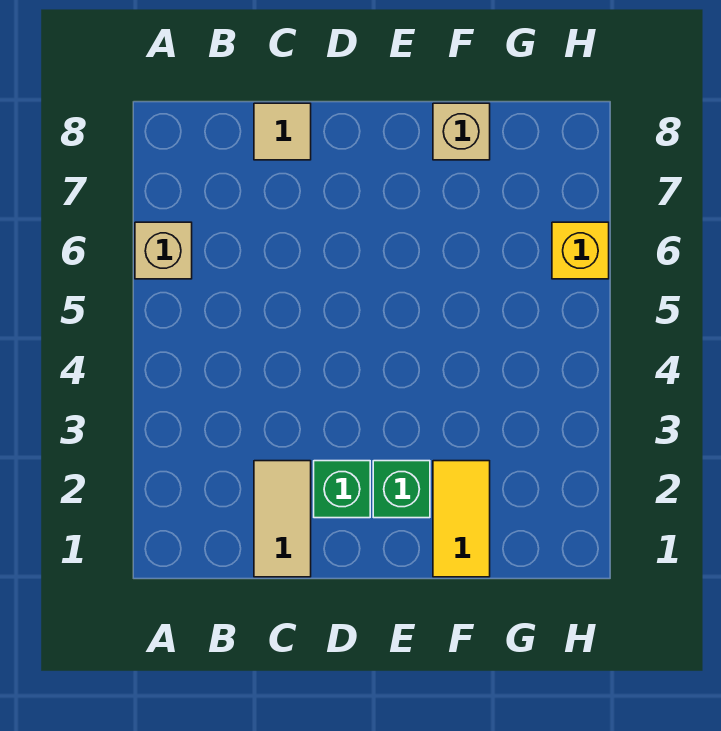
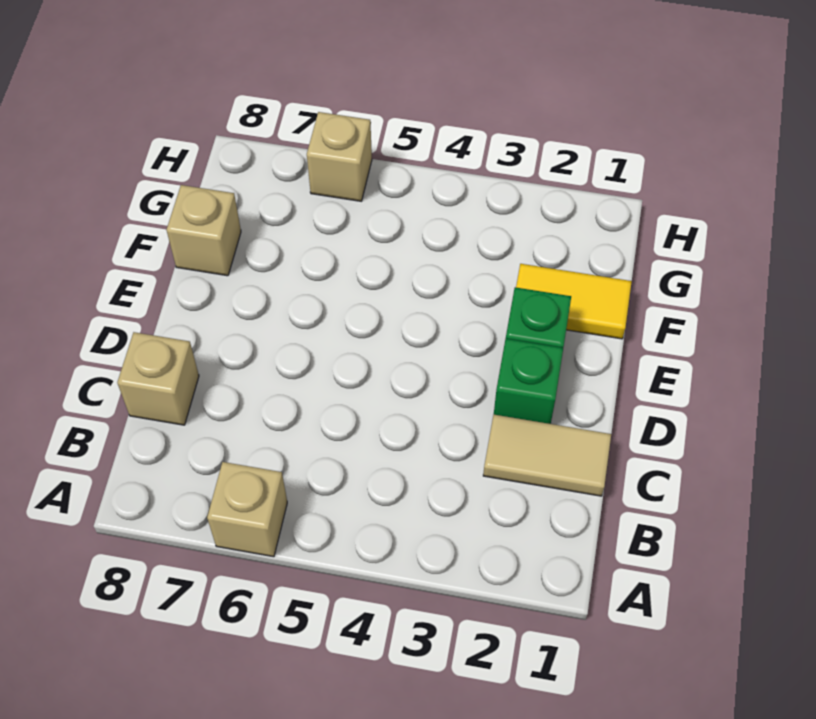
tan 1x1 tile [254,103,311,160] -> tan 1x1 brick [117,332,199,425]
yellow 1x1 brick [552,222,609,279] -> tan 1x1 brick [307,112,372,201]

